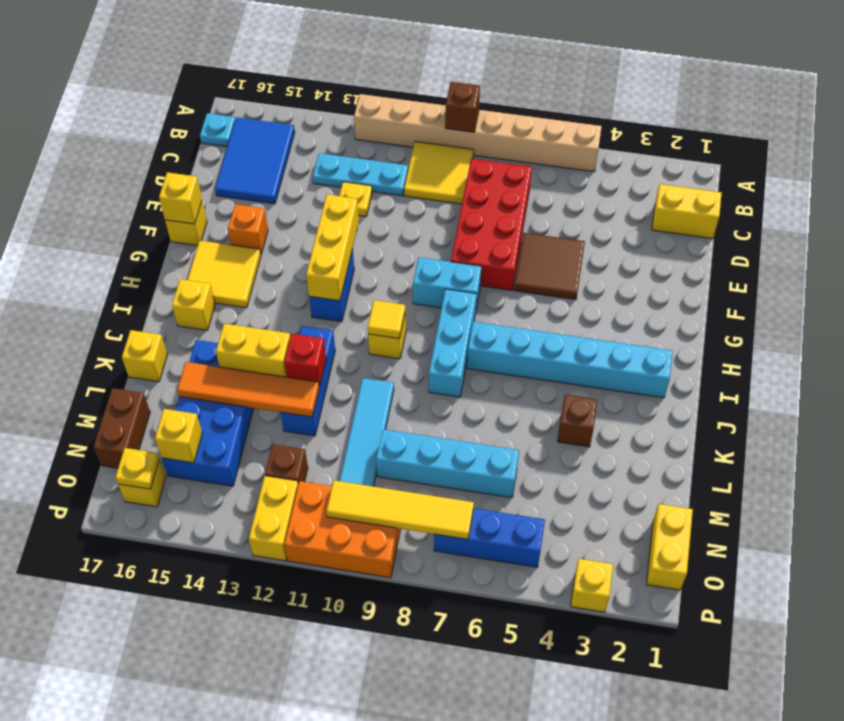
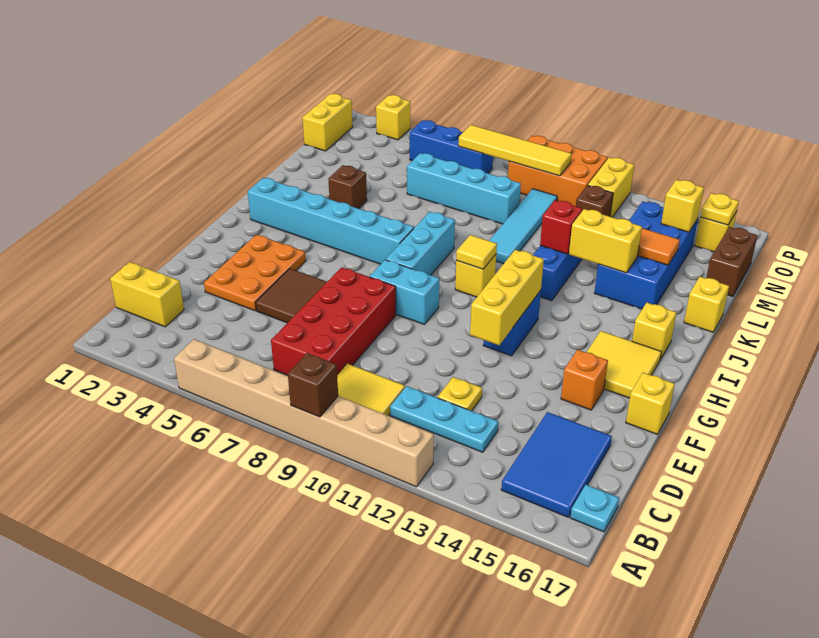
none -> orange 2x3 plate [204,235,306,311]
yellow 1x1 brick [159,172,202,224] -> none

